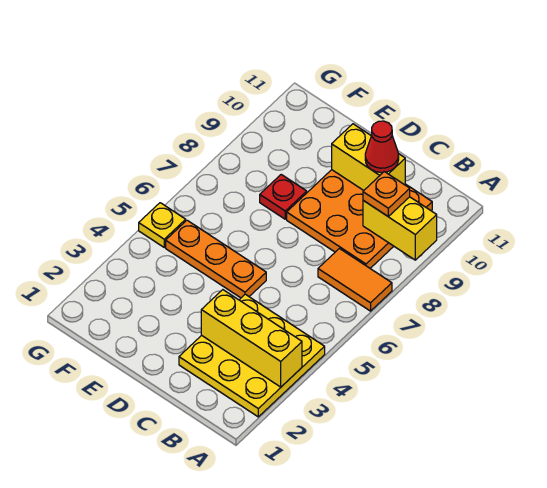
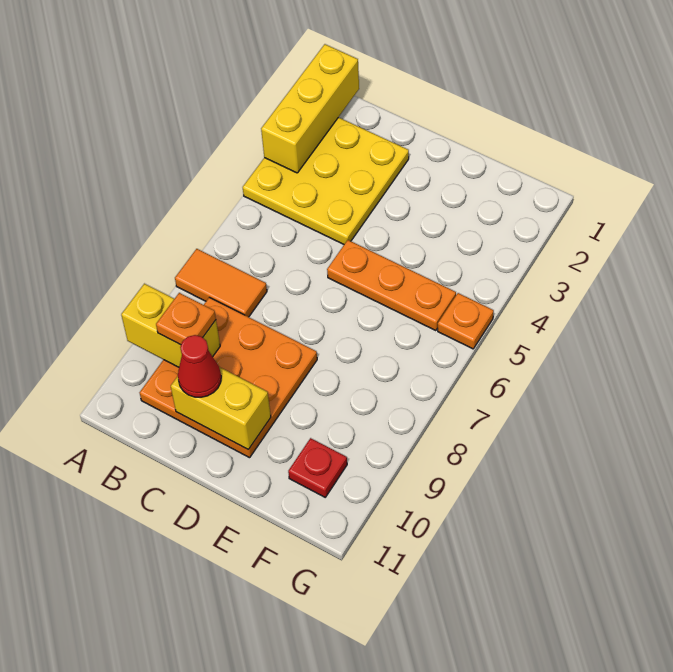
yellow 1x3 brick [201,290,302,387] -> yellow 1x3 brick turned to [261,44,359,173]
red 1x1 plate [260,175,307,219] -> red 1x1 plate moved to [288,438,347,497]
yellow 1x1 plate [139,203,186,247] -> orange 1x1 plate [438,293,494,349]

